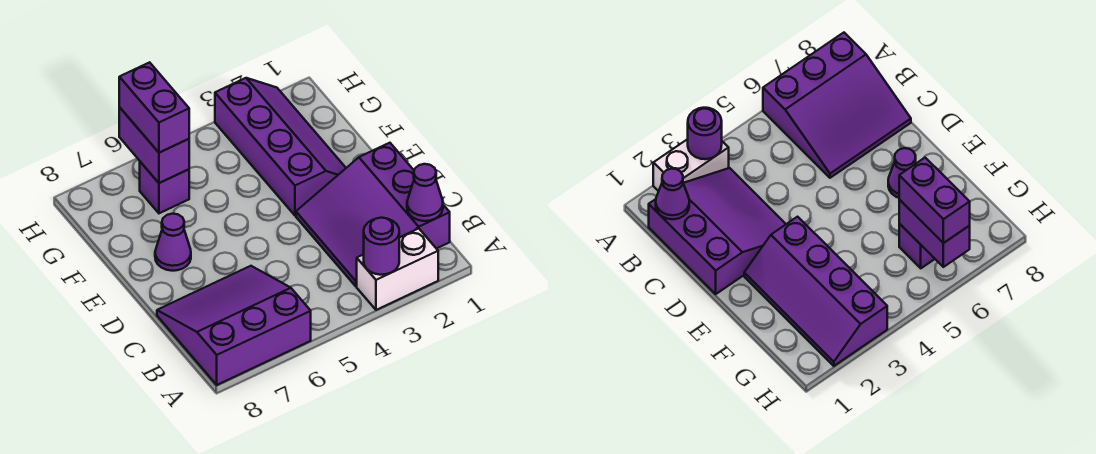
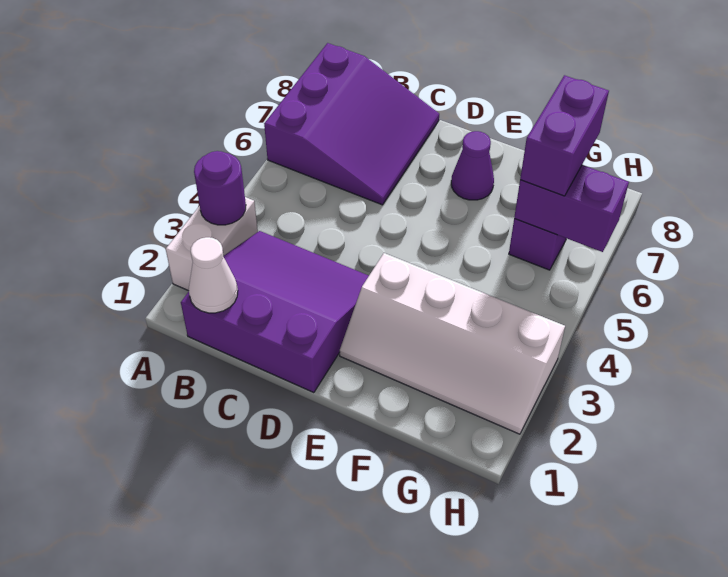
purple 1x1 cone [407,164,443,221] -> white 1x1 cone [189,237,238,313]
purple 2x4 slope [215,78,346,216] -> white 2x4 slope [340,253,565,434]
purple 1x2 brick [119,62,189,153] -> purple 1x2 brick turned to [520,75,609,196]

